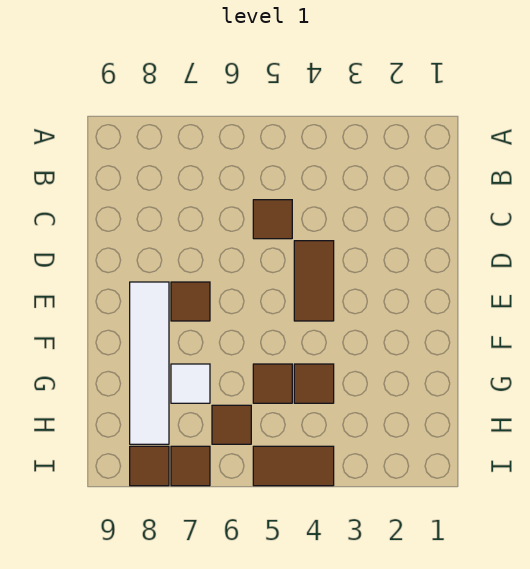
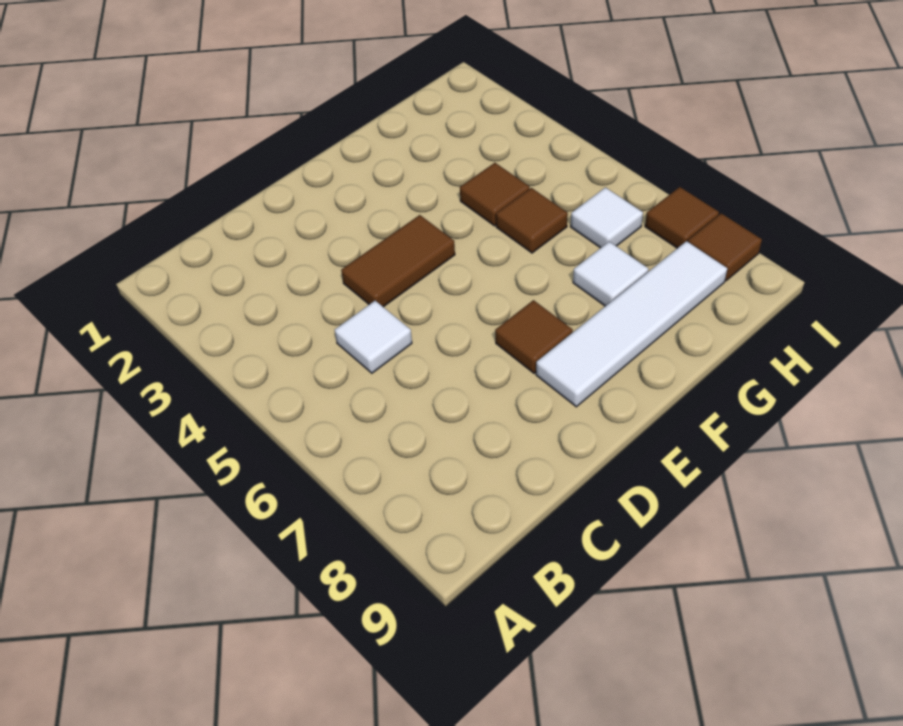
brown 1x1 tile [253,200,292,239] -> white 1x1 tile [335,301,412,373]
brown 1x1 tile [212,405,251,444] -> white 1x1 tile [570,187,643,248]
brown 1x2 tile [253,446,334,486] -> none

